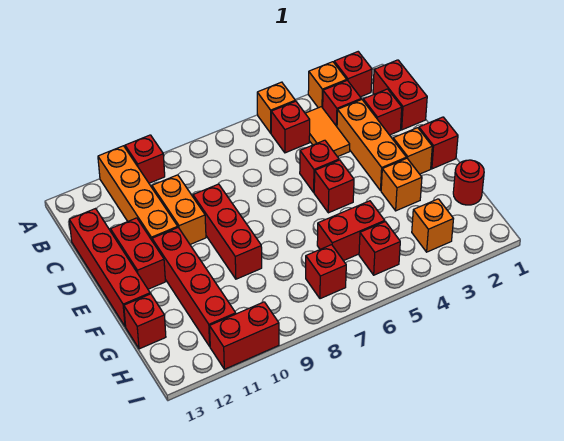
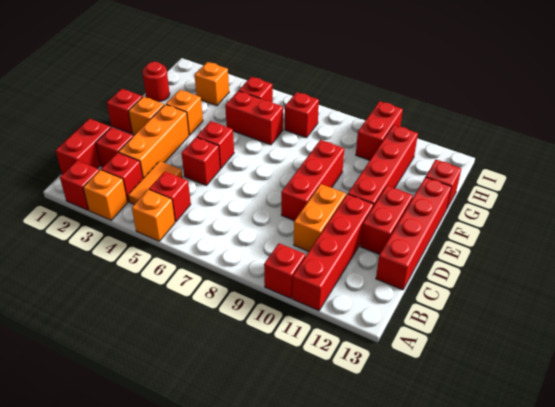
orange 1x4 brick [98,146,178,240] -> red 1x4 brick [292,194,373,311]
red 1x2 brick [210,302,279,369] -> red 1x2 brick turned to [356,101,403,160]

